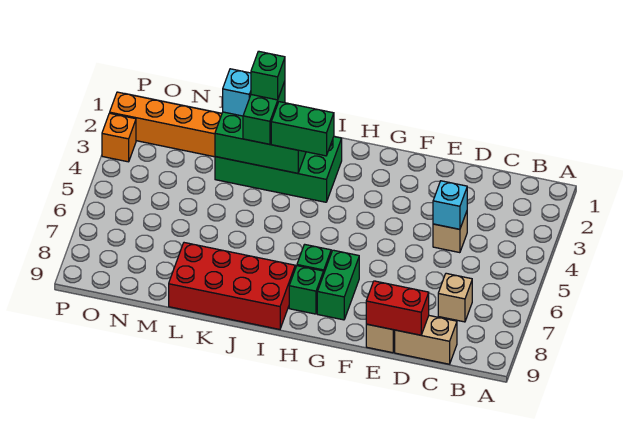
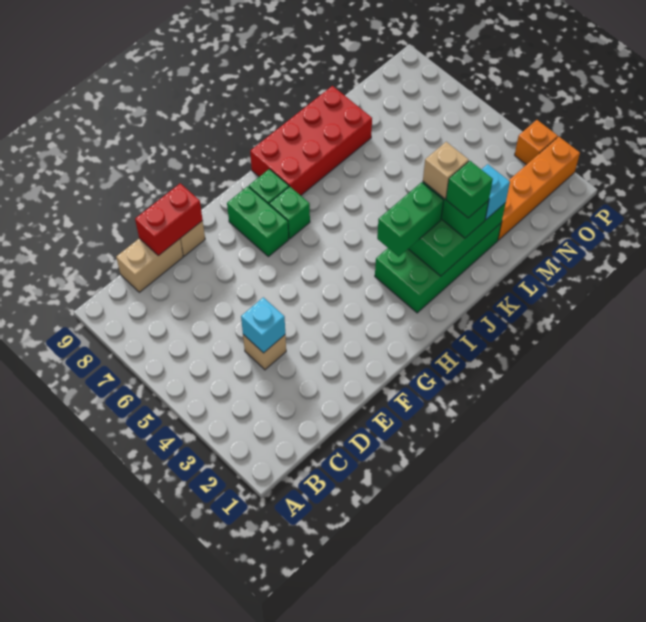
tan 1x1 brick [438,273,472,322] -> tan 1x1 brick moved to [423,142,469,199]

